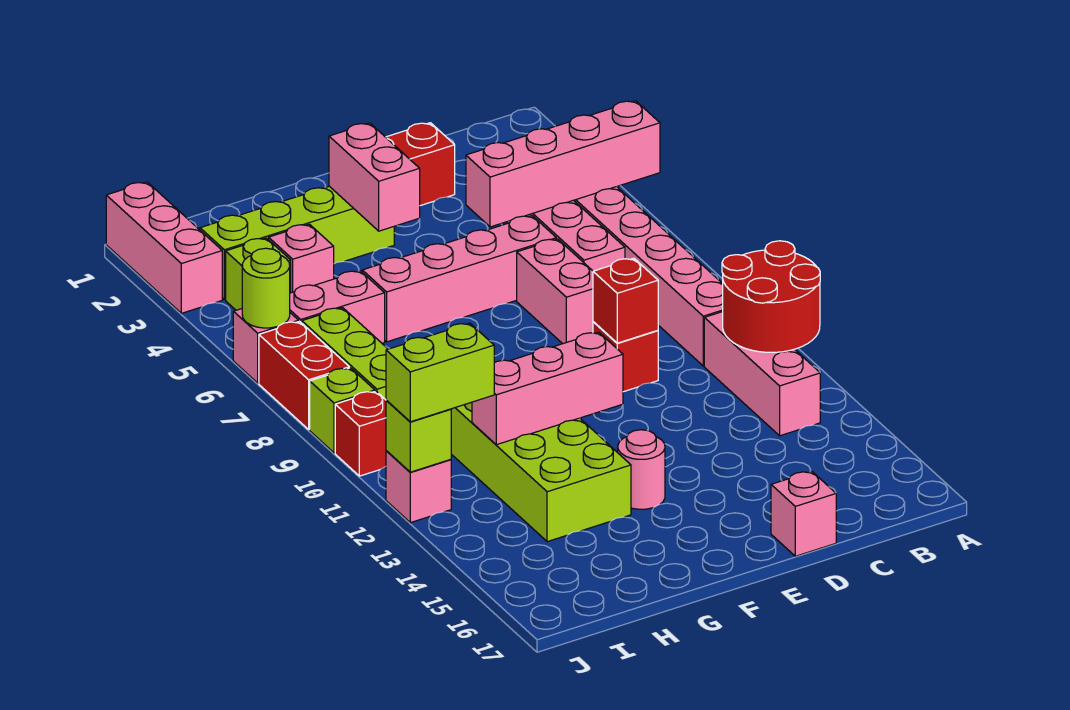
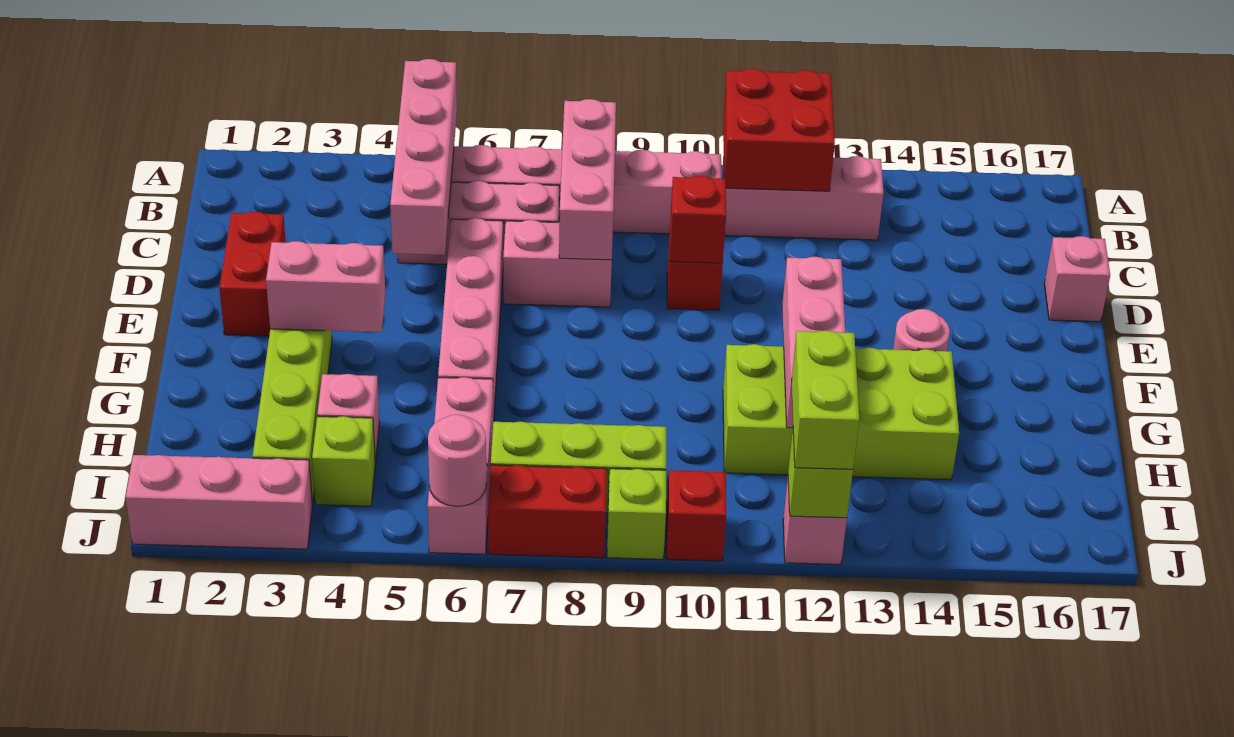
red 2x2 round brick [722,241,820,352] -> red 2x2 brick [723,69,835,191]
none -> pink 1x3 brick [559,99,616,260]
lime 1x1 round brick [242,248,290,328] -> pink 1x1 round brick [428,415,486,506]

